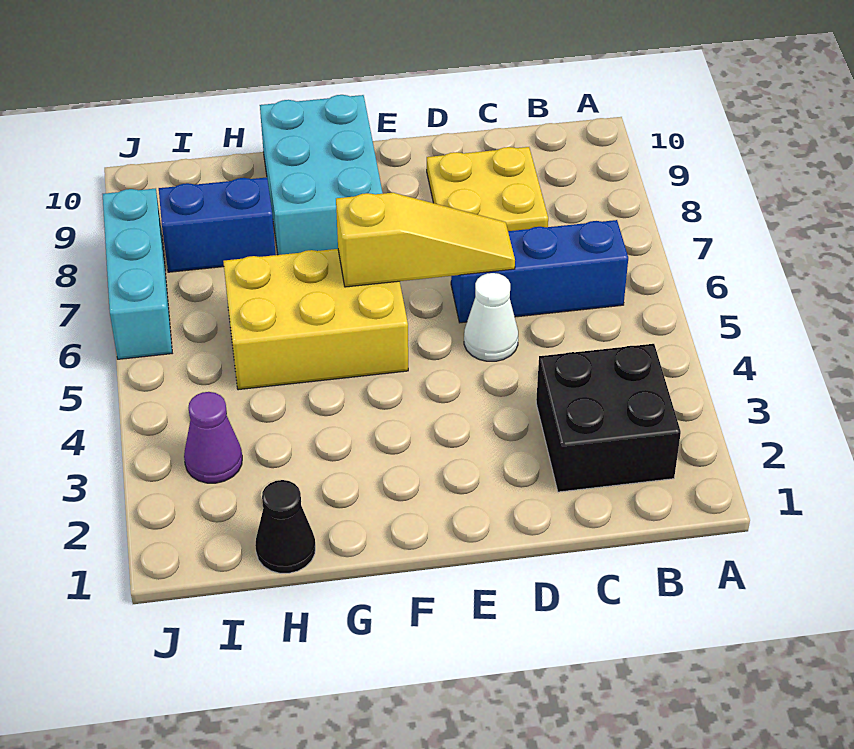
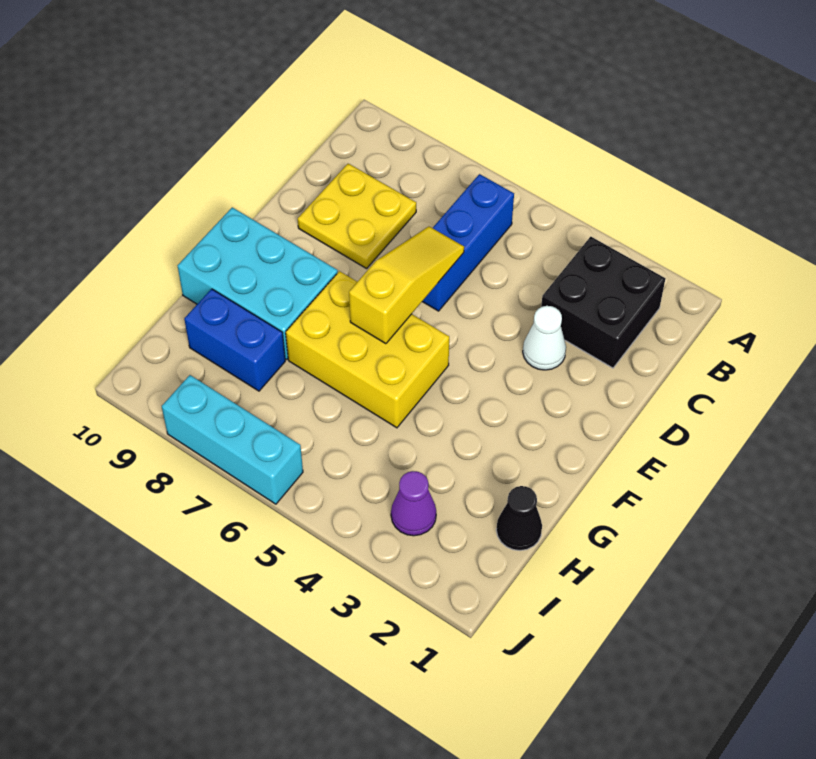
white 1x1 cone [464,273,518,361] -> white 1x1 cone moved to [523,306,566,370]
yellow 2x3 brick [223,249,408,390] -> yellow 2x3 brick turned to [286,271,449,428]
blue 1x2 brick [159,177,275,272] -> blue 1x2 brick turned to [184,289,285,391]

